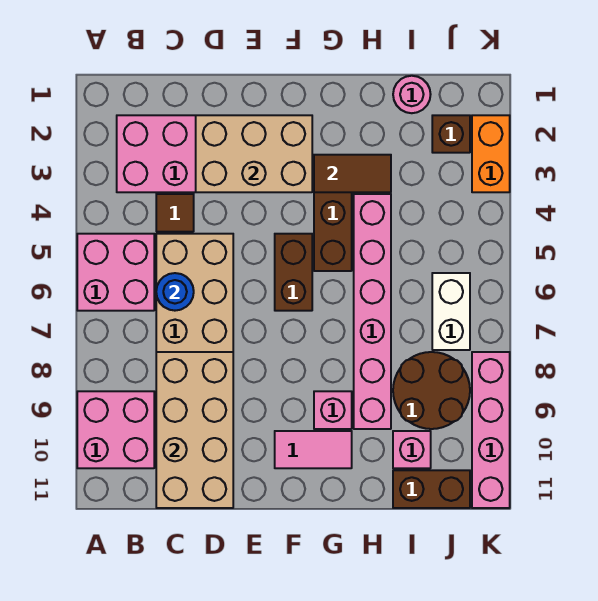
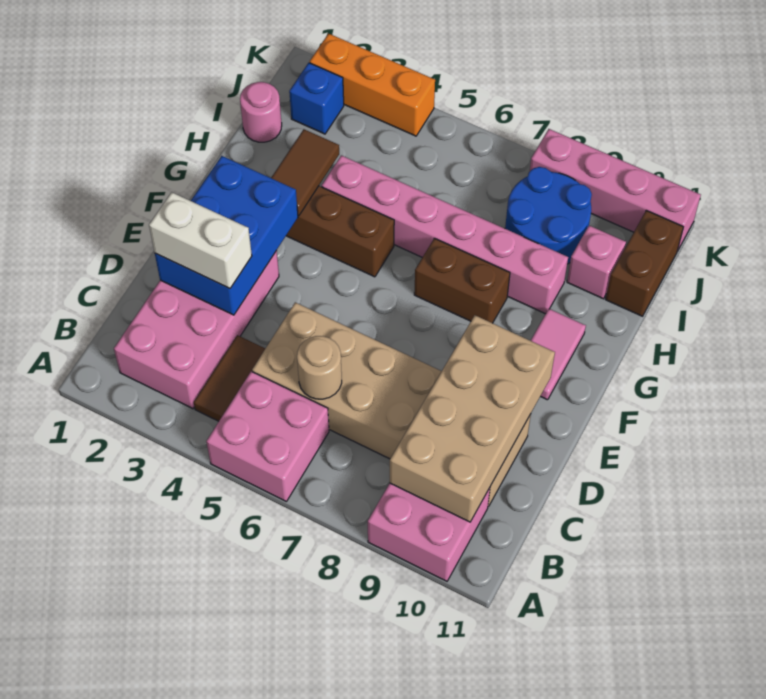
brown 1x1 tile [156,194,194,232] -> brown 1x2 tile [194,335,265,421]
blue 1x1 round brick [156,273,194,311] -> tan 1x1 round brick [297,336,342,399]
tan 2x4 brick [156,352,233,508] -> tan 2x4 brick turned to [390,315,555,522]
tan 2x3 brick [196,115,312,192] -> blue 2x3 brick [155,156,298,315]
brown 1x2 brick [275,234,312,311] -> brown 1x2 brick moved to [414,238,510,323]
pink 1x1 brick [314,391,352,429] -> none
brown 2x2 round brick [393,352,470,429] -> blue 2x2 round brick [505,167,592,264]
brown 1x1 brick [432,115,470,153] -> blue 1x1 brick [289,63,344,134]
white 1x2 brick [432,273,470,350] -> white 1x2 brick moved to [149,192,252,288]
orange 1x2 brick [472,115,510,192] -> orange 1x3 brick [310,34,435,136]

